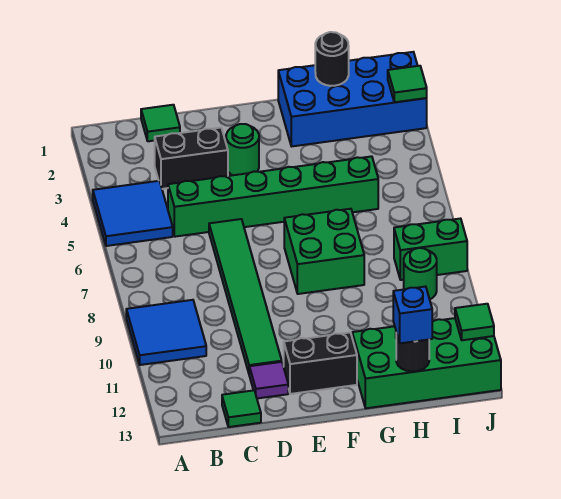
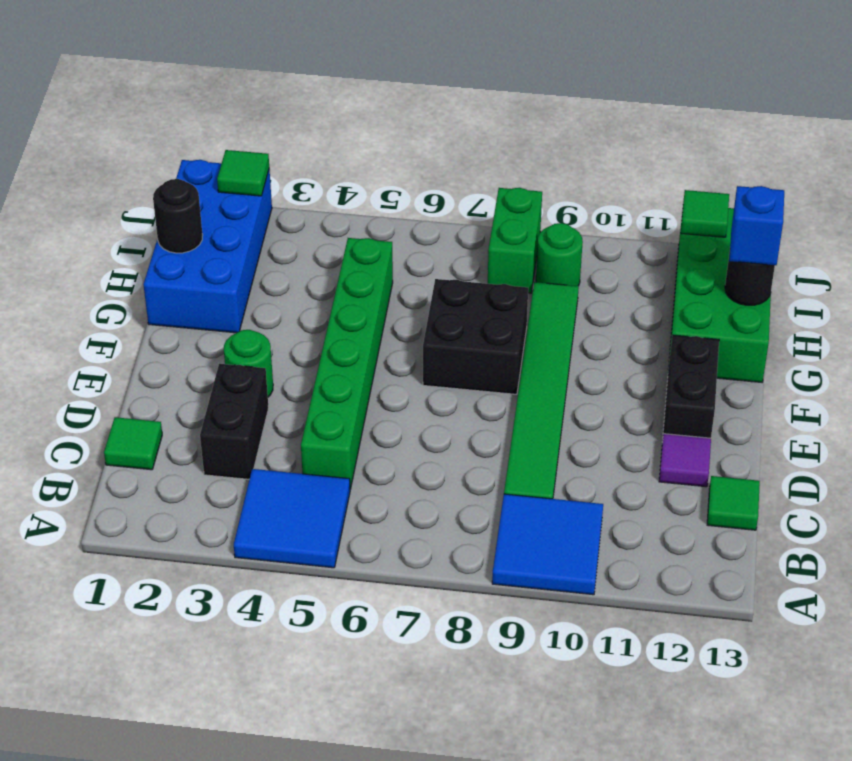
green 1x6 tile [209,219,282,373] -> green 1x6 tile turned to [504,282,579,499]
green 2x2 brick [284,209,364,294] -> black 2x2 brick [423,279,528,394]

